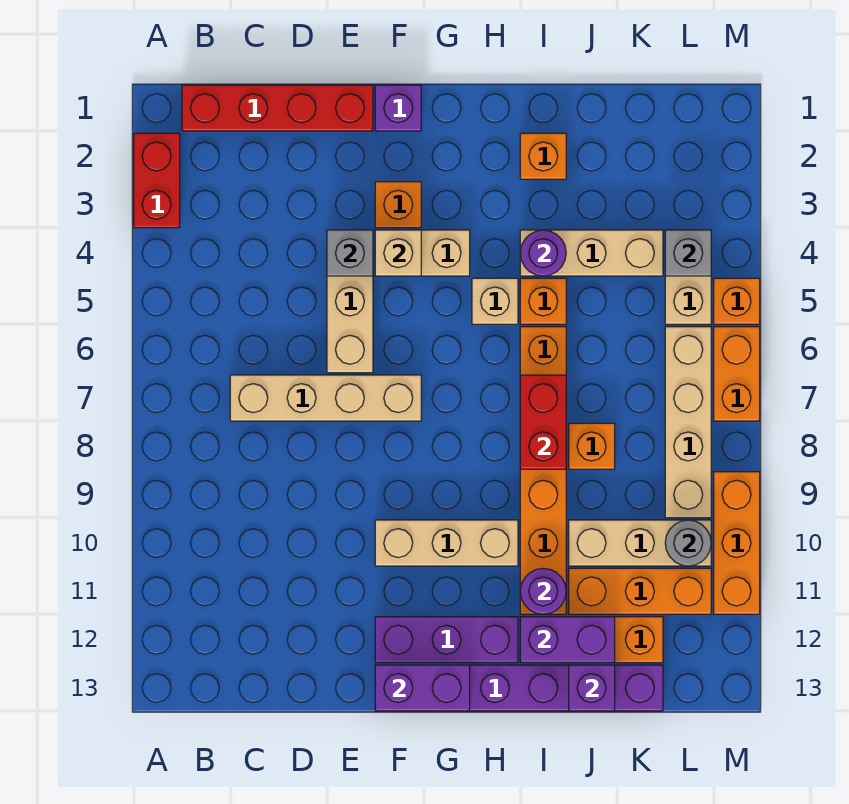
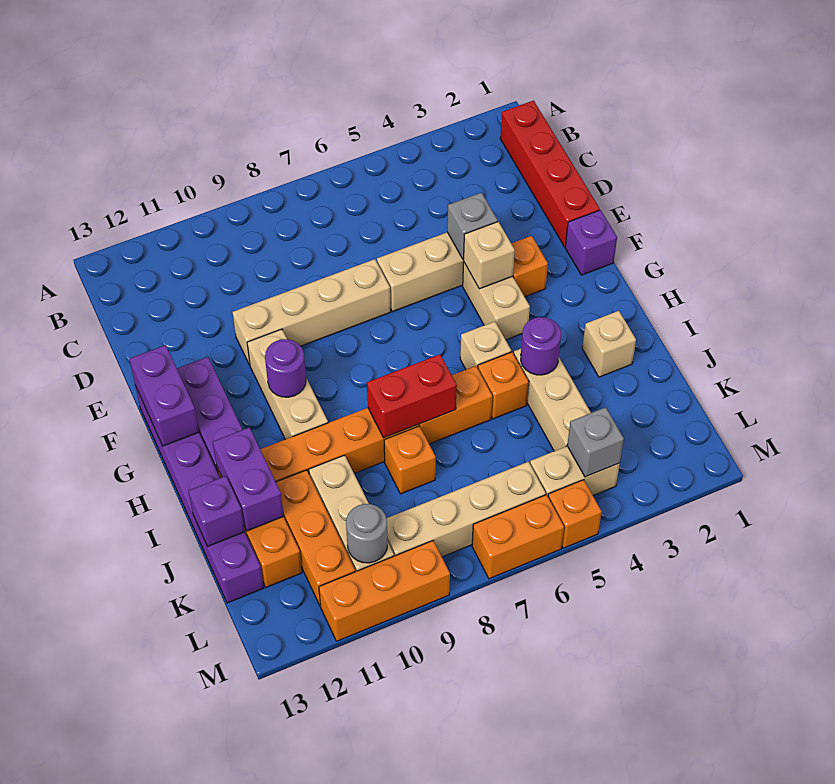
red 1x2 brick [134,133,180,228] -> none
tan 1x4 brick [230,375,421,421] -> tan 1x4 brick turned to [233,259,391,365]
orange 1x1 brick [520,133,566,179] -> tan 1x1 brick [582,311,636,377]
purple 1x1 round brick [520,568,566,614] -> purple 1x1 round brick moved to [265,339,306,397]

